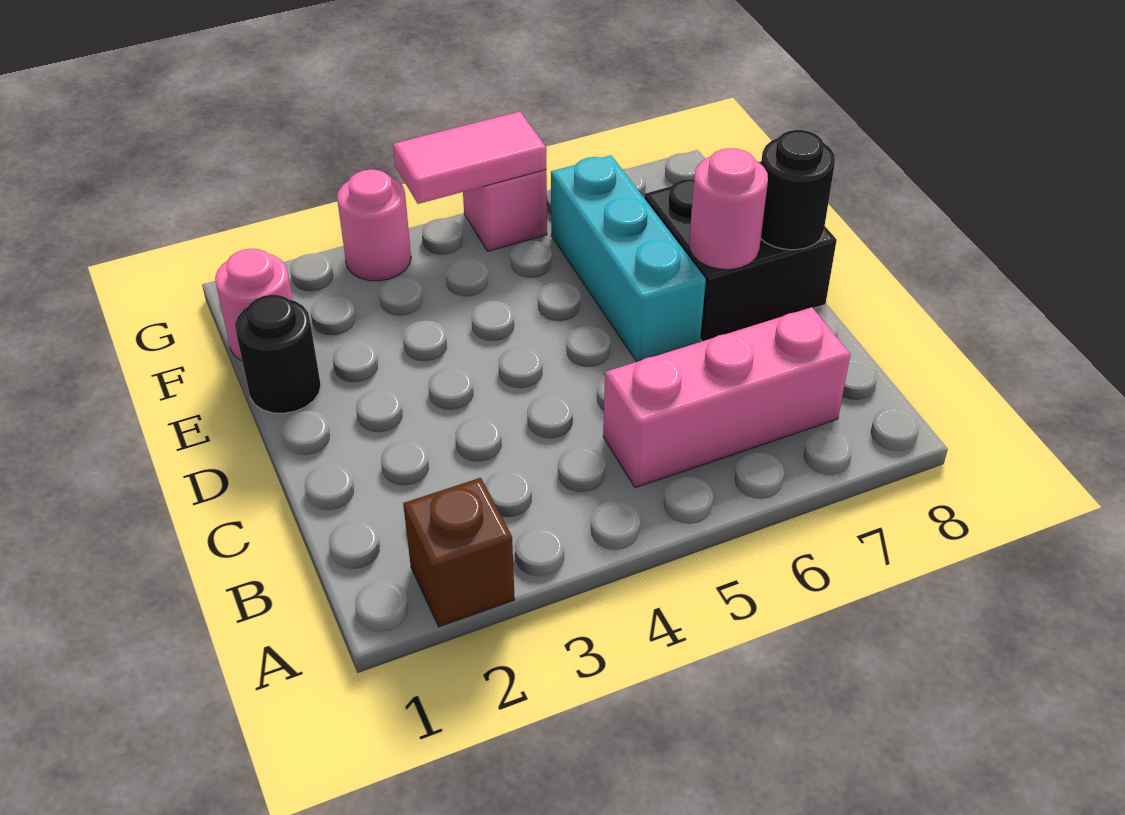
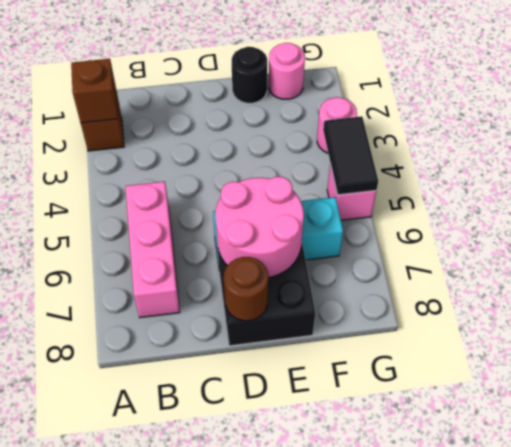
none -> brown 1x1 brick [71,59,118,123]
pink 1x1 round brick [689,148,768,269] -> pink 2x2 round brick [215,177,304,278]
black 1x1 round brick [761,130,835,250] -> brown 1x1 round brick [224,257,268,321]
pink 1x2 tile [393,112,546,204] -> black 1x2 tile [323,116,378,195]

